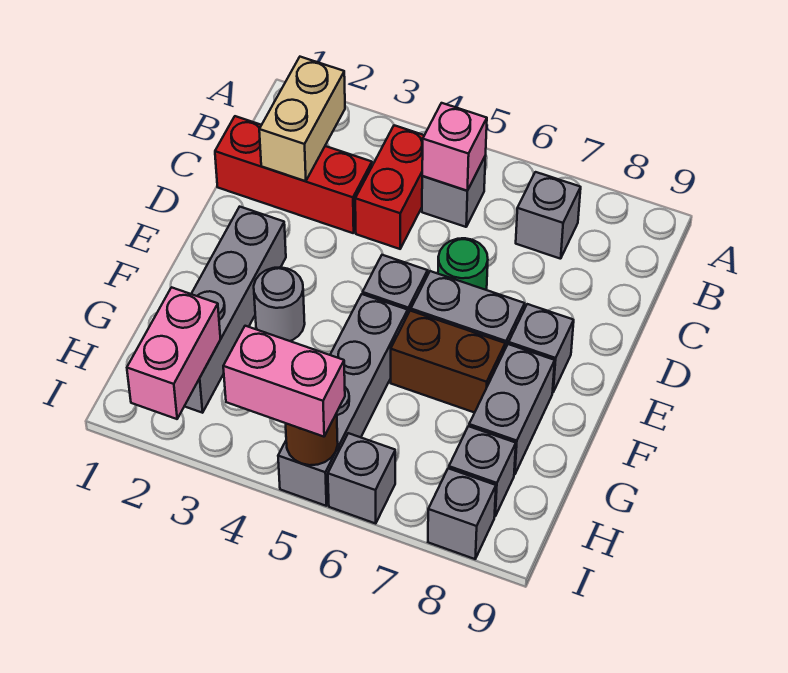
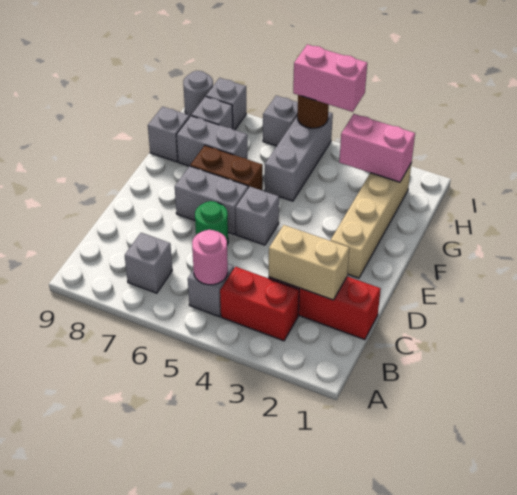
tan 1x2 brick [259,57,345,181] -> tan 1x2 brick turned to [269,225,349,300]
red 1x2 brick [355,125,424,249] -> red 1x2 brick turned to [220,267,299,341]
pink 1x1 brick [422,103,487,191] -> pink 1x1 round brick [192,230,228,285]
grey 1x4 brick [185,207,286,413] -> tan 1x4 brick [330,164,411,278]
grey 1x1 brick [509,304,574,392] -> grey 1x1 brick moved to [148,107,189,162]
grey 1x1 round brick [254,267,305,341] -> grey 1x1 round brick moved to [183,71,213,117]
grey 1x4 brick [278,294,408,506] -> grey 1x3 brick [265,112,333,201]
grey 1x2 brick [469,344,555,475] -> grey 1x2 brick turned to [176,116,247,166]
pink 1x2 brick [127,287,221,419] -> pink 1x2 brick turned to [339,114,415,182]

